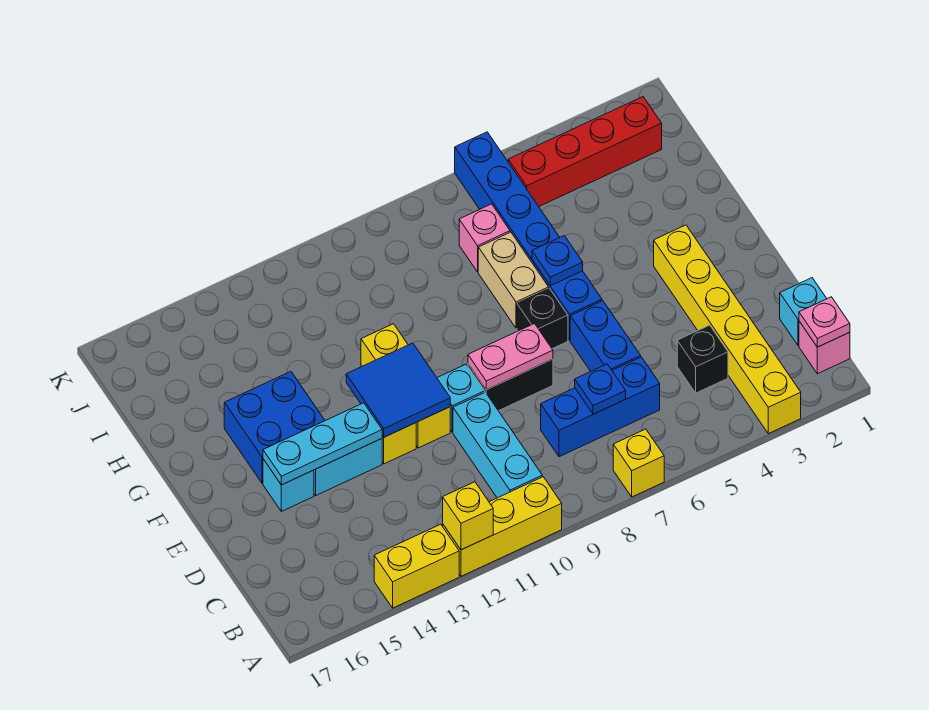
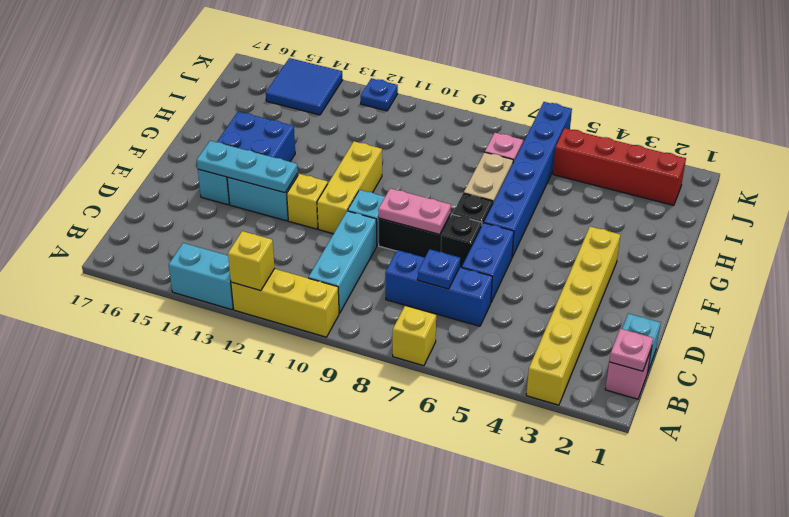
yellow 1x2 brick [374,524,459,608] -> cyan 1x2 brick [169,243,233,310]
black 1x1 brick [677,325,728,393] -> black 1x1 brick moved to [441,214,482,268]
blue 2x2 tile [346,343,450,437] -> blue 2x2 tile moved to [266,58,343,115]
blue 1x1 plate [532,236,583,286] -> blue 1x1 plate moved to [361,78,398,111]

